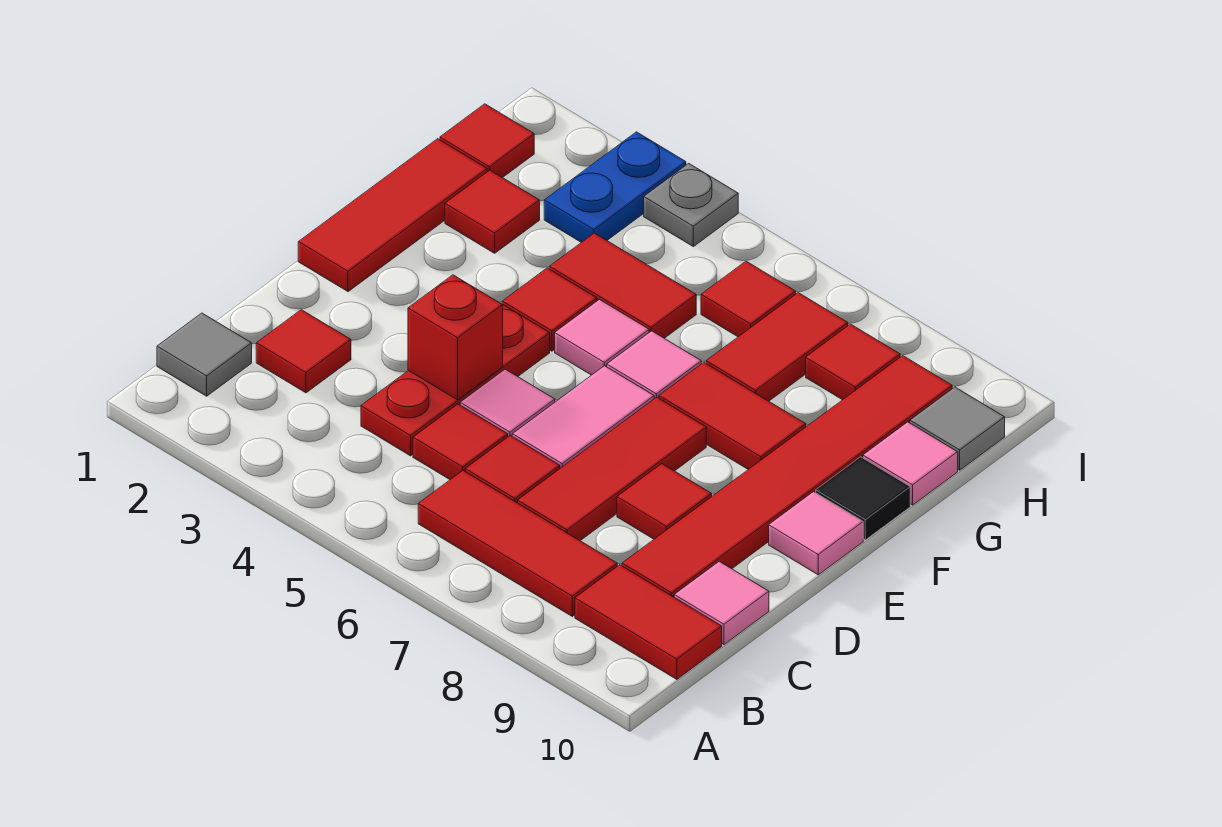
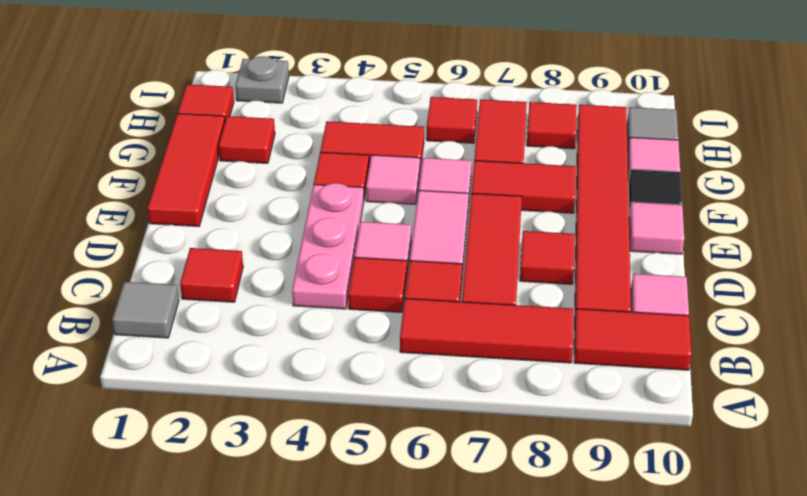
red 1x3 plate [361,304,550,456] -> pink 1x3 plate [292,183,364,309]
red 1x1 brick [408,275,503,400] -> none
blue 1x2 plate [544,132,686,243] -> none
grey 1x1 plate [644,163,738,247] -> grey 1x1 plate moved to [235,56,289,103]

